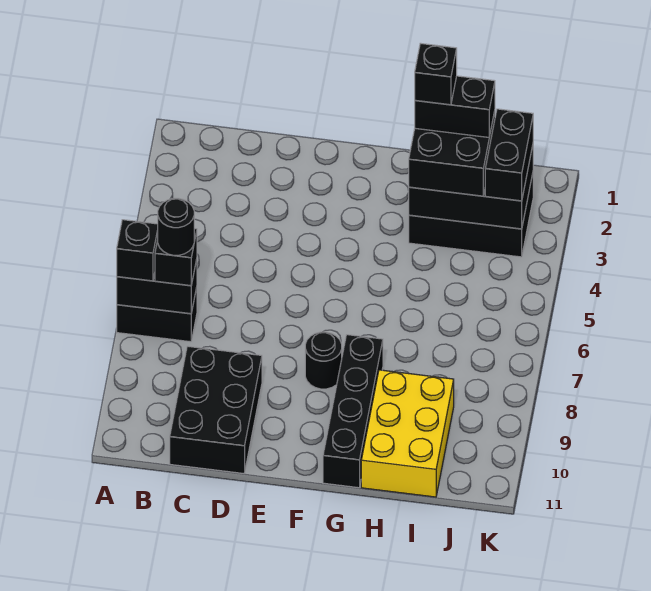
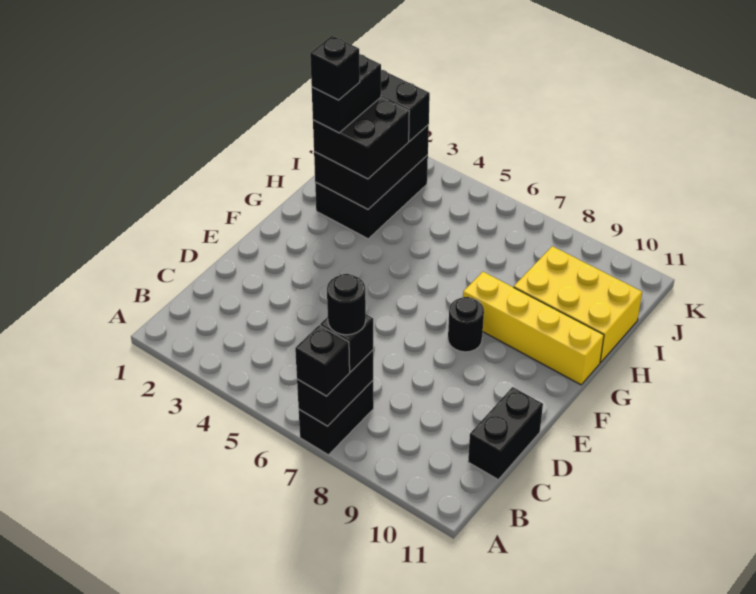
black 2x3 brick [170,346,262,473] -> black 1x2 brick [468,387,543,479]
black 1x4 brick [323,335,383,488] -> yellow 1x4 brick [463,272,604,385]

